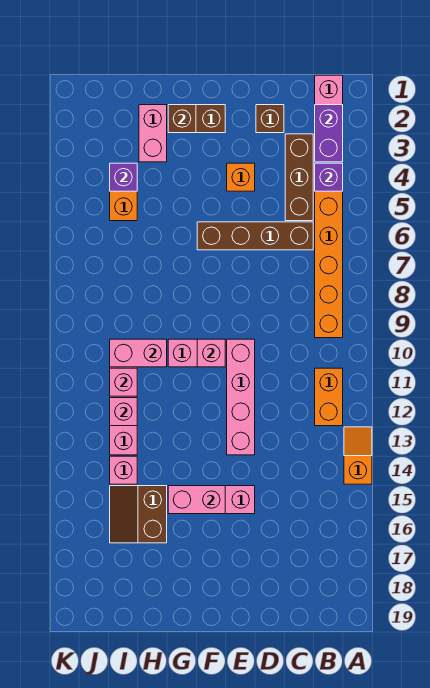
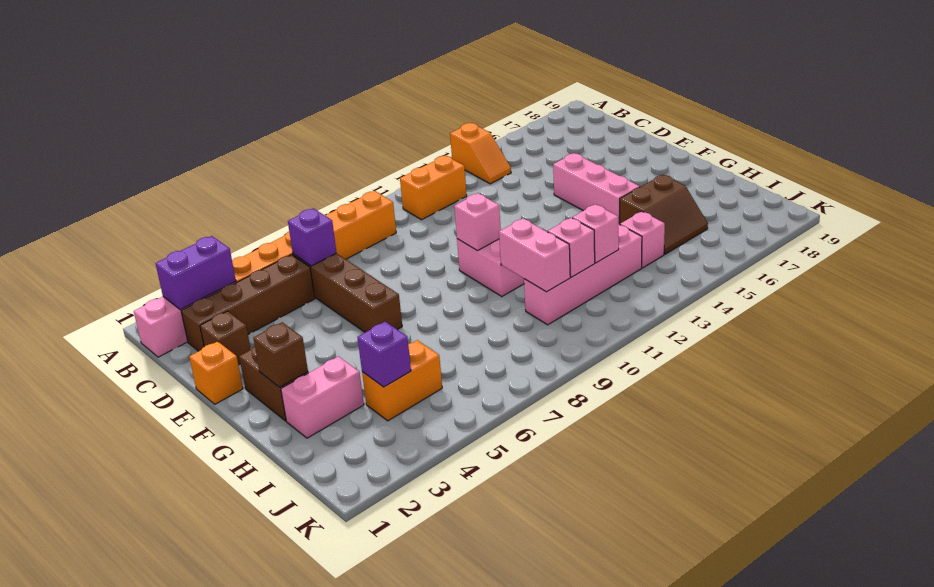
orange 1x2 slope [344,427,372,484] -> orange 1x2 slope turned to [450,123,511,184]
purple 1x1 brick [315,163,343,191] -> purple 1x1 brick moved to [288,208,337,266]
brown 1x3 brick [285,134,313,221] -> brown 1x4 brick [181,255,315,351]
orange 1x1 brick [227,163,255,191] -> orange 1x1 brick moved to [189,341,243,404]
pink 1x4 brick [227,339,255,455] -> none
pink 1x2 brick [168,486,225,514] -> none

